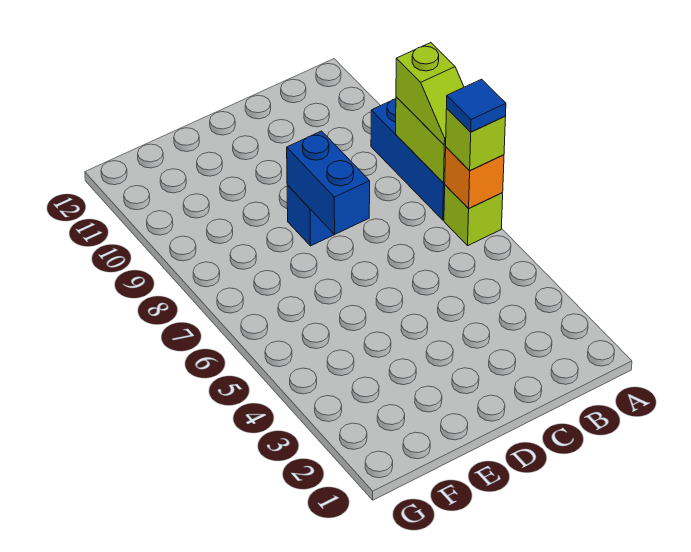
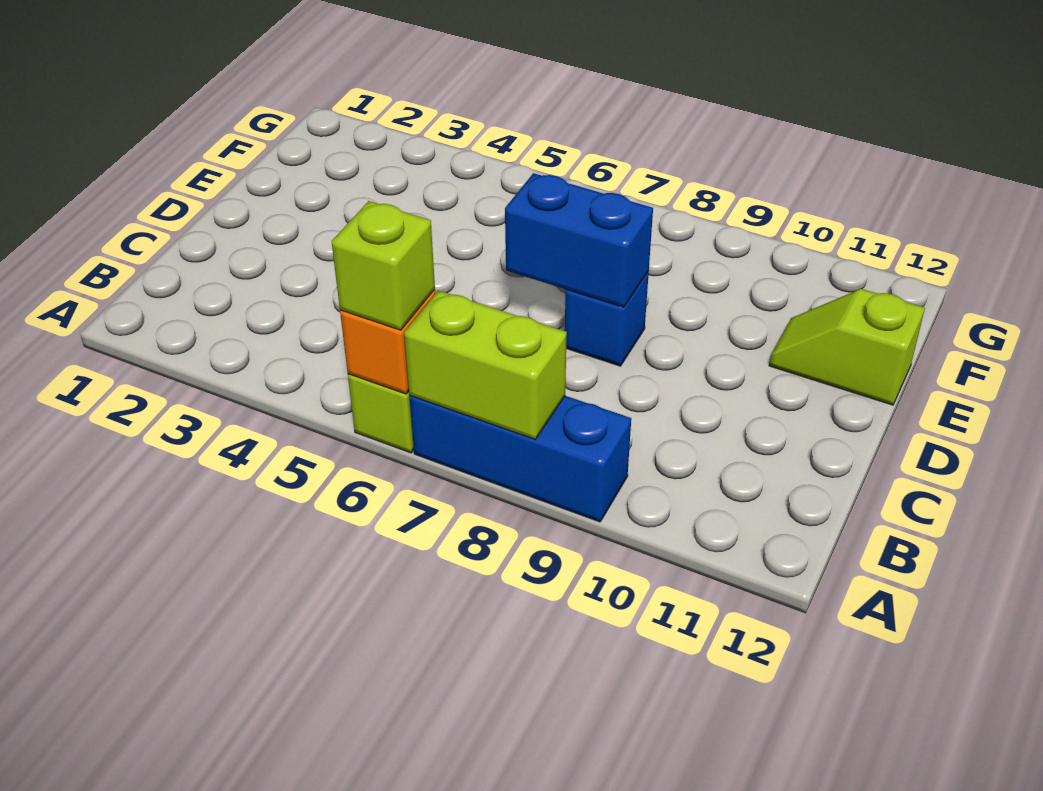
blue 1x1 tile [447,79,506,132] -> none
lime 1x2 slope [396,43,464,145] -> lime 1x2 slope moved to [769,289,925,405]

